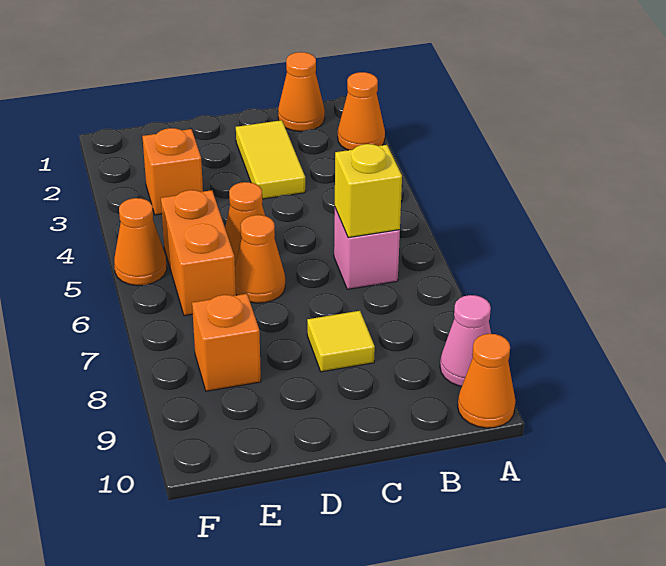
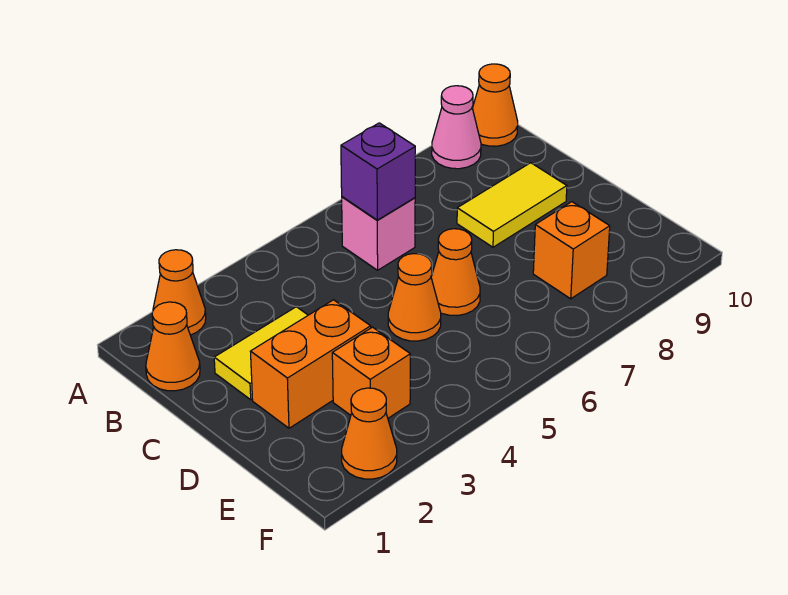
yellow 1x1 brick [335,144,402,238] -> purple 1x1 brick [341,123,415,220]
yellow 1x1 tile [307,311,375,372] -> yellow 1x2 tile [457,163,567,247]
orange 1x2 brick [161,190,236,316] -> orange 1x2 brick moved to [250,300,371,428]
orange 1x1 cone [114,198,167,286] -> orange 1x1 cone moved to [342,388,397,479]

